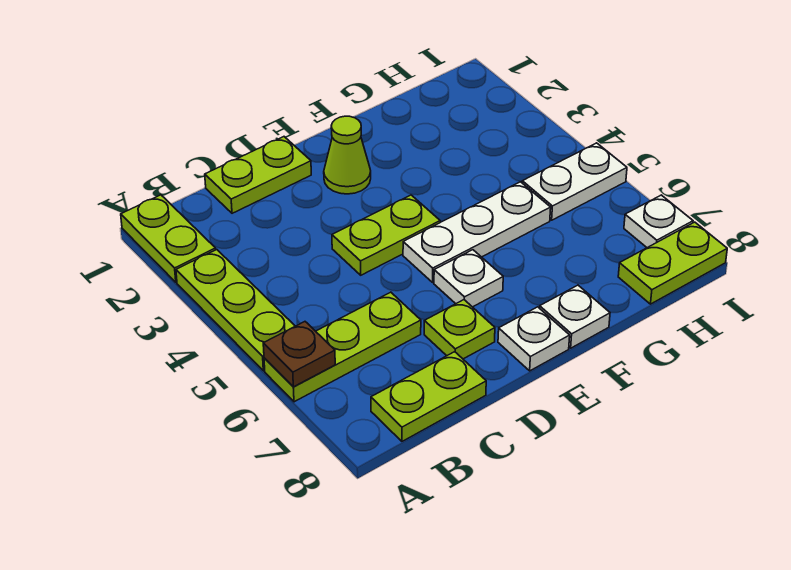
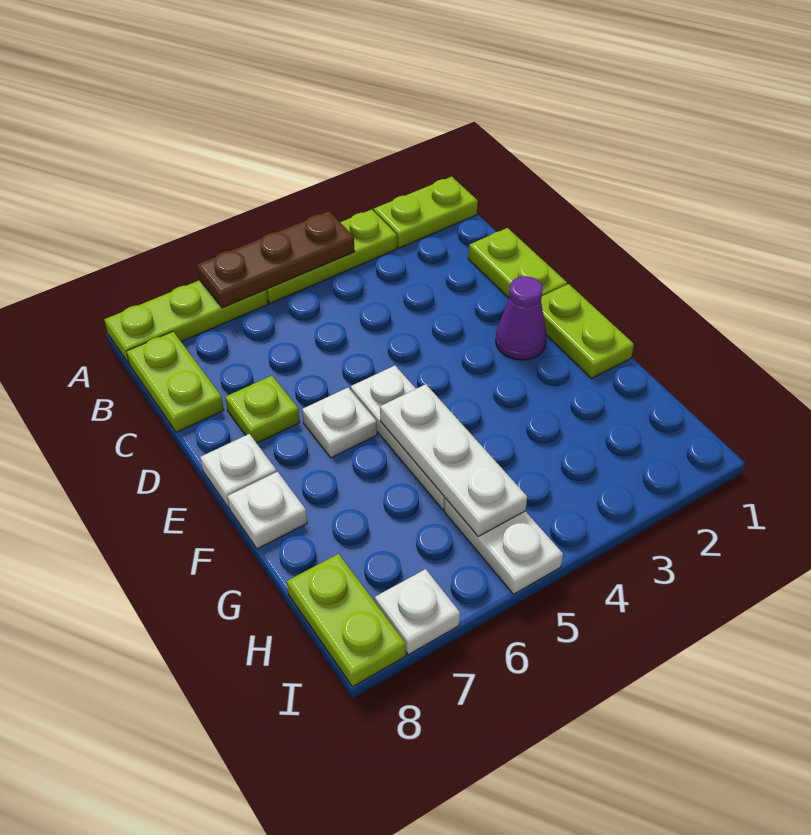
lime 1x3 plate [264,292,421,402] -> lime 1x3 plate turned to [104,280,268,364]
brown 1x1 plate [263,322,335,387] -> brown 1x3 plate [197,211,355,308]
lime 1x2 plate [332,195,440,275] -> lime 1x2 plate moved to [541,284,634,378]
lime 1x1 cone [324,116,371,194] -> purple 1x1 cone [496,276,547,360]
none -> white 1x3 plate [380,384,527,536]

